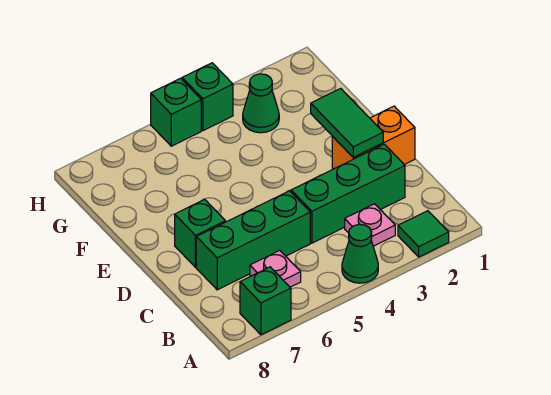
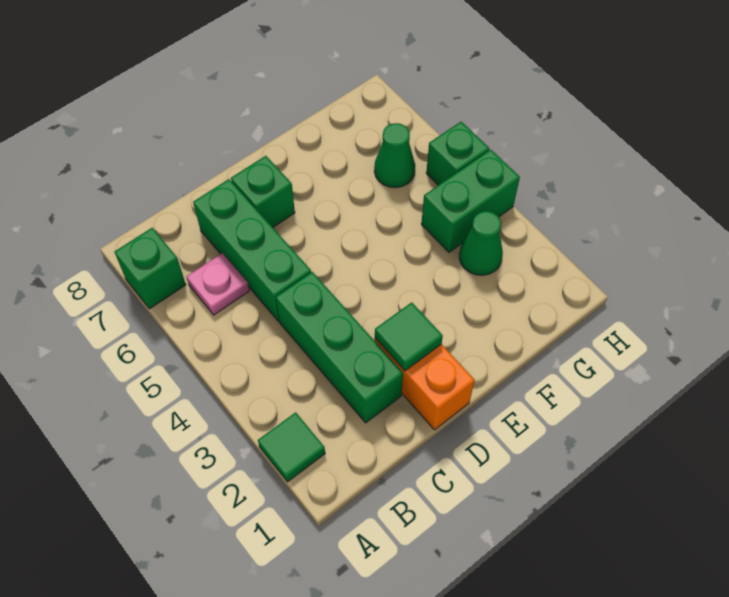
green 1x1 cone [342,224,378,283] -> green 1x1 cone moved to [374,123,415,188]
pink 1x1 plate [345,204,395,246] -> none
green 1x2 tile [311,88,383,157] -> green 1x1 tile [375,302,443,371]
green 1x1 brick [182,63,233,131] -> green 1x2 brick [421,150,520,252]

